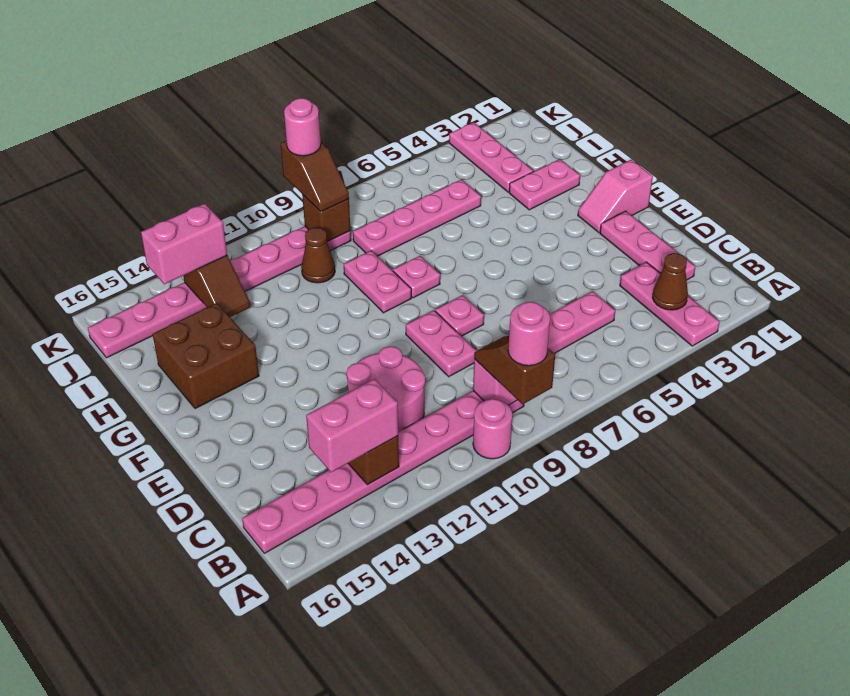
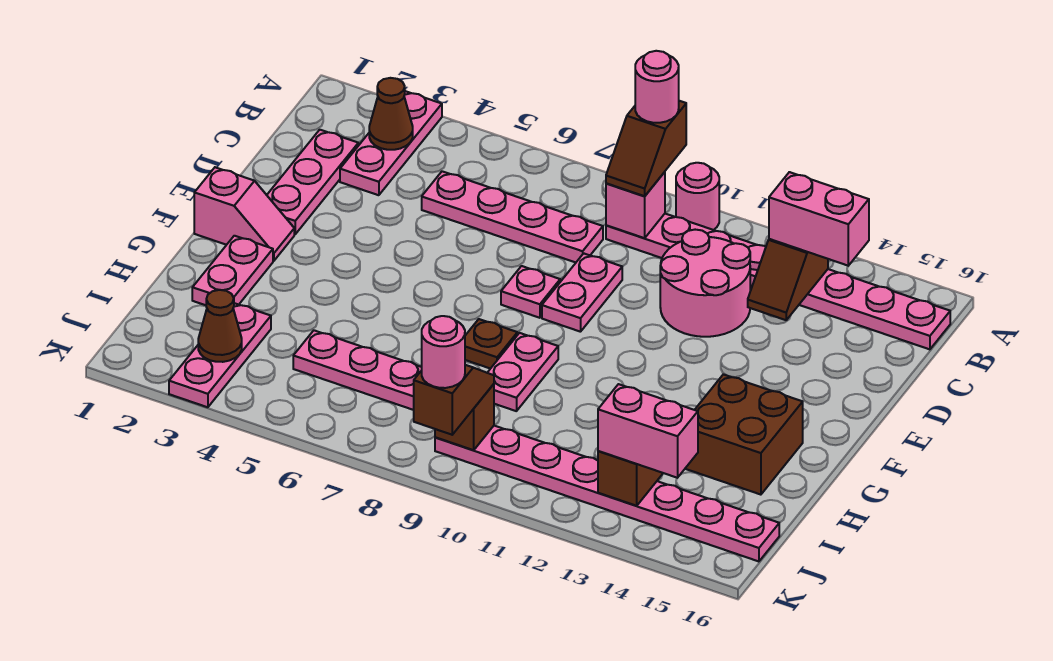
pink 1x1 plate [393,256,440,298] -> brown 1x1 plate [465,319,517,369]
pink 1x2 plate [509,159,580,210] -> pink 1x2 plate turned to [192,236,273,305]
brown 1x1 cone [301,227,335,283] -> brown 1x1 cone moved to [198,290,242,362]

